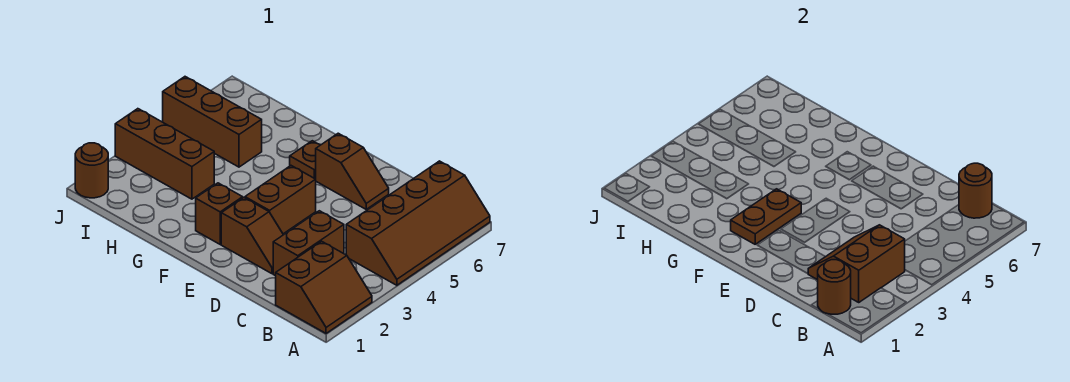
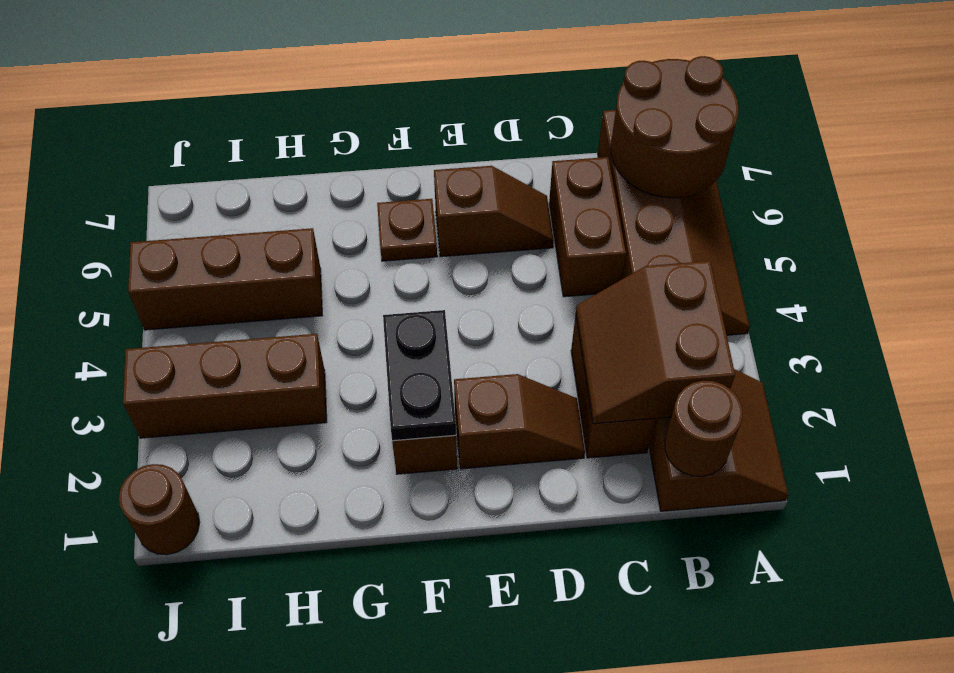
brown 1x1 round brick [959,163,992,218] -> brown 2x2 round brick [611,56,739,198]
brown 1x2 brick [245,166,316,234] -> brown 1x2 brick moved to [549,157,626,297]
brown 1x2 plate [731,189,801,244] -> black 1x2 plate [383,310,456,441]

